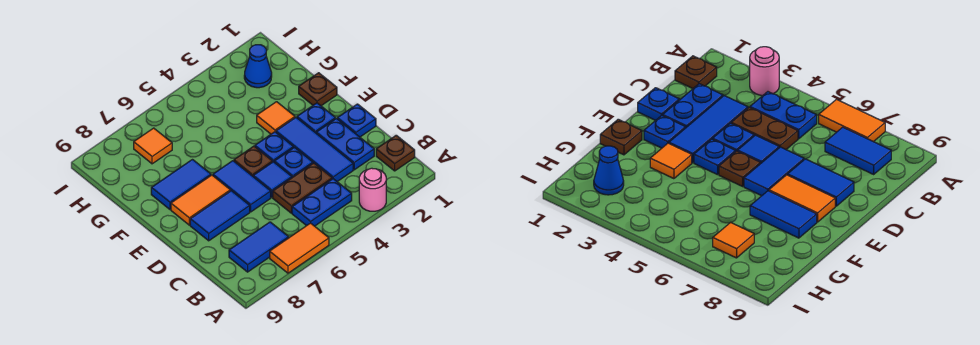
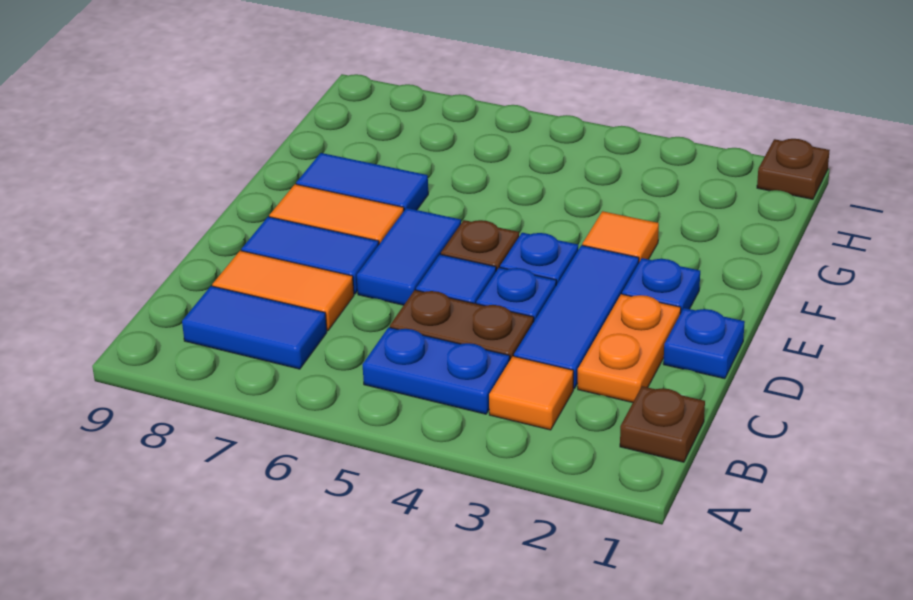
pink 1x1 round brick [359,168,386,211] -> none
orange 1x2 tile [270,223,329,273] -> orange 1x2 tile moved to [212,251,354,331]
blue 1x2 plate [316,119,374,170] -> orange 1x2 plate [578,294,681,403]
brown 1x1 plate [299,73,337,106] -> brown 1x1 plate moved to [757,139,830,199]
blue 1x1 cone [244,45,272,88] -> none
orange 1x1 tile [134,128,172,164] -> orange 1x1 tile moved to [489,356,573,430]

